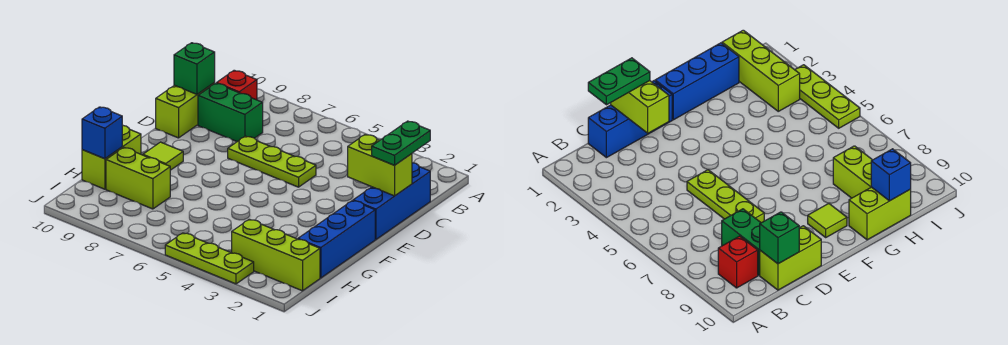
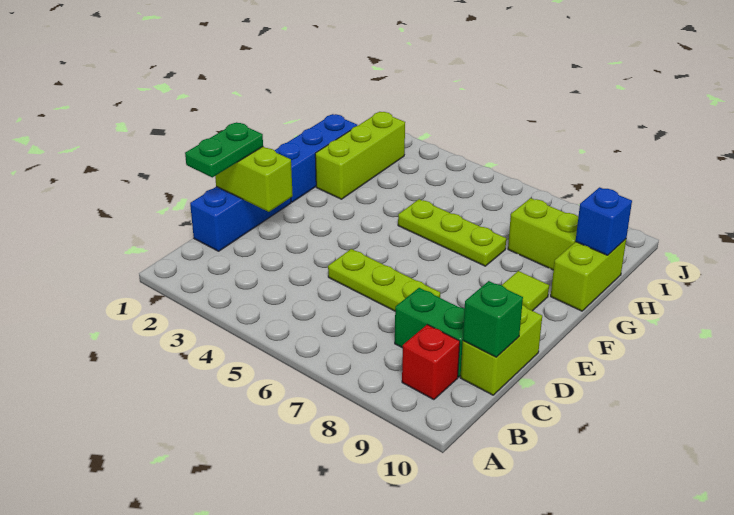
lime 1x3 brick [232,219,320,291] -> lime 1x3 brick turned to [315,112,405,199]
lime 1x3 plate [165,233,254,284] -> lime 1x3 plate moved to [398,199,506,266]

